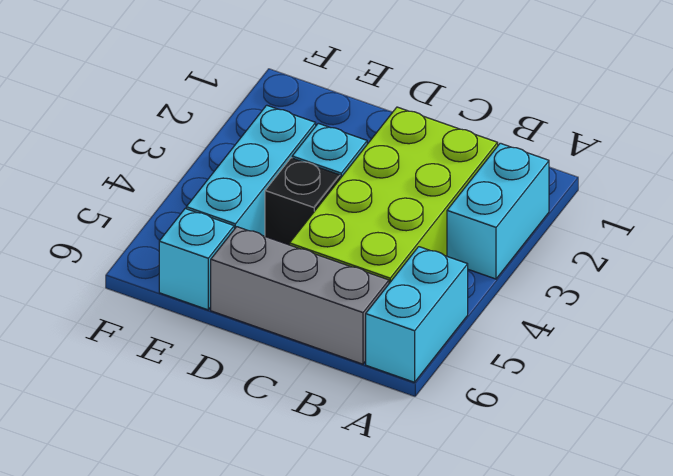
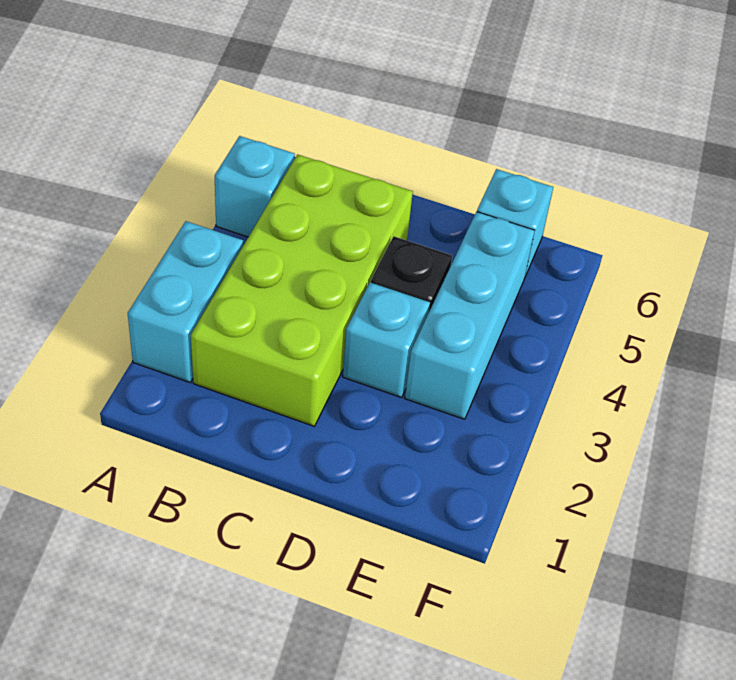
cyan 1x2 brick [366,247,468,382] -> cyan 1x1 brick [215,136,295,237]
grey 1x3 brick [211,227,389,364] -> none

